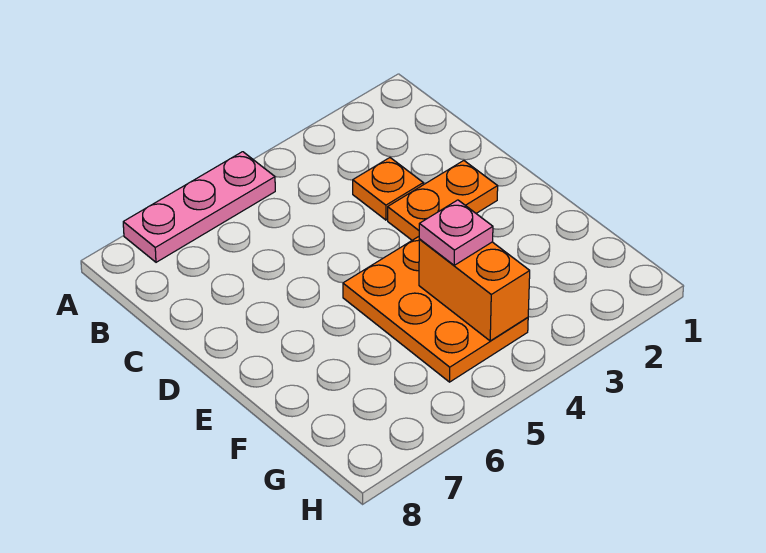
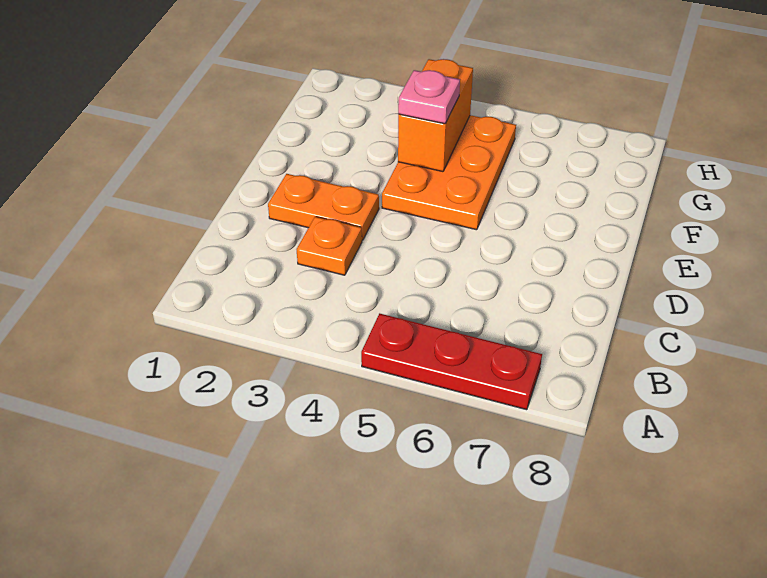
pink 1x3 plate [123,152,275,262] -> red 1x3 plate [361,313,542,410]

